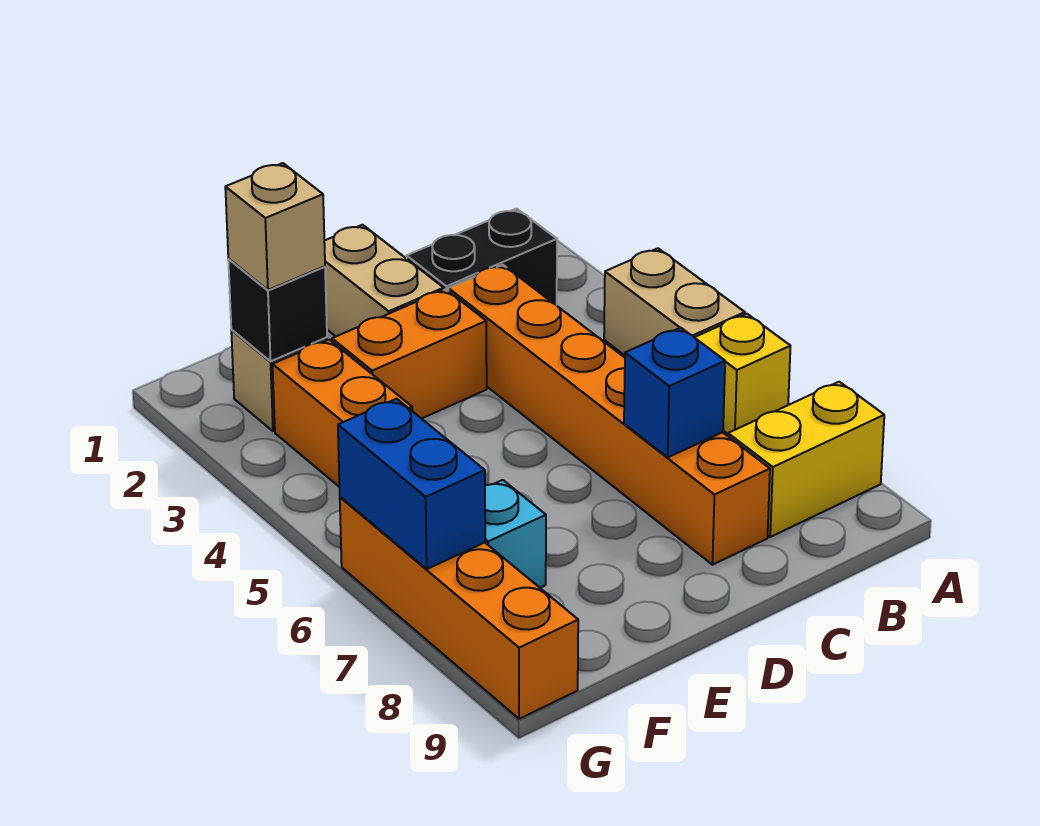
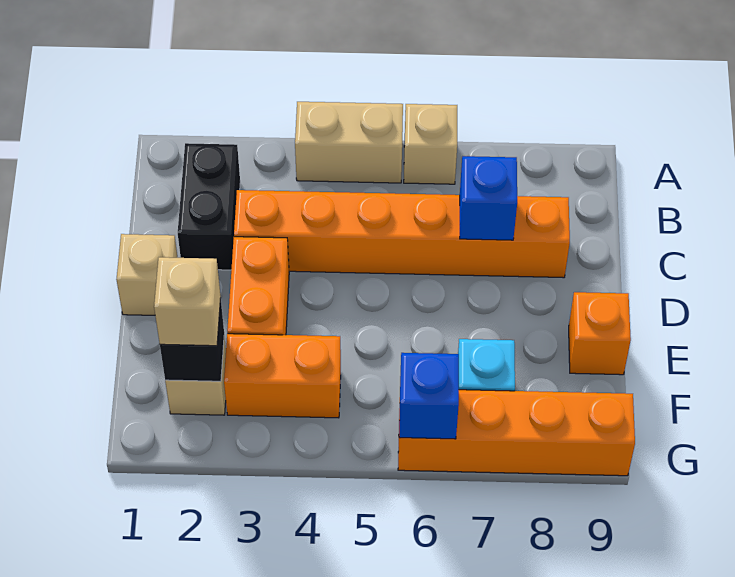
yellow 1x1 brick [694,314,790,434] -> tan 1x1 brick [404,104,457,184]
yellow 1x2 brick [728,382,884,537] -> none
tan 1x2 brick [324,225,444,336] -> tan 1x1 brick [116,234,177,315]
none -> orange 1x1 brick [569,292,631,375]
blue 1x2 brick [338,399,485,569] -> blue 1x1 brick [399,353,459,439]

